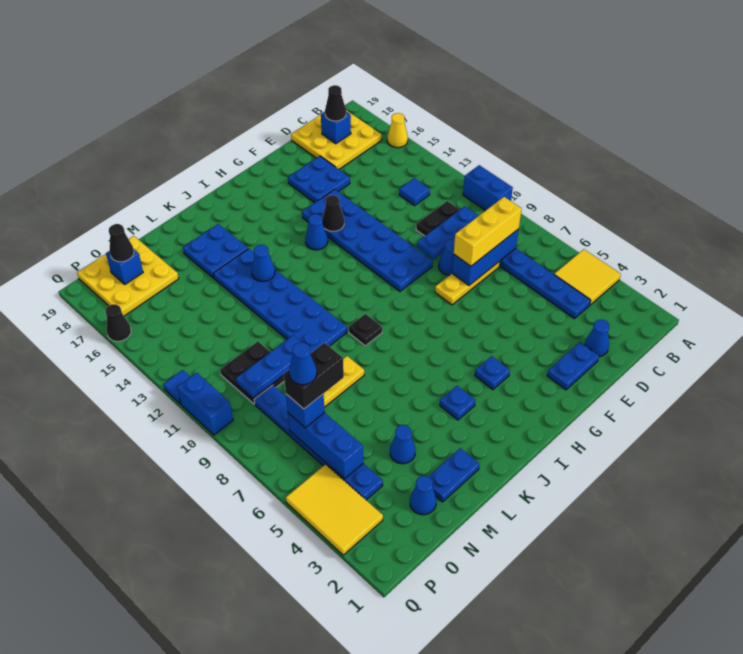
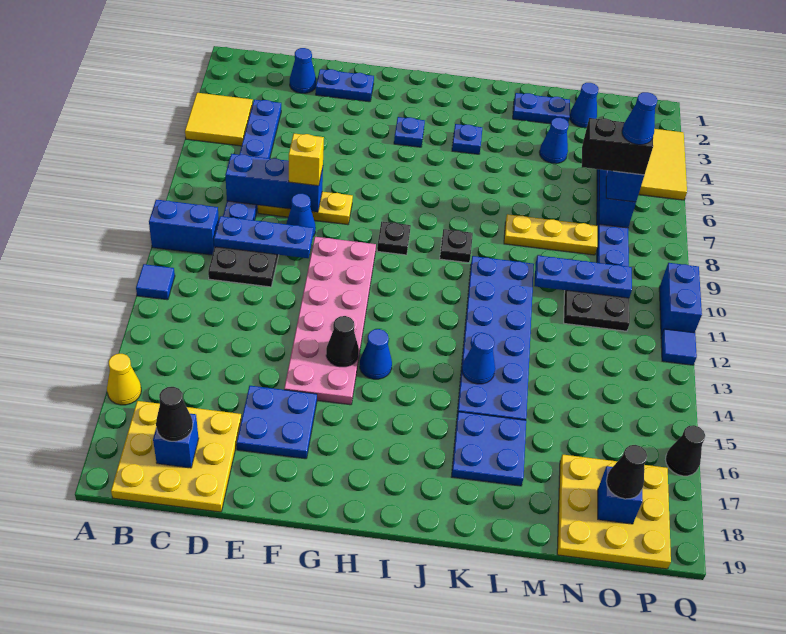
blue 1x2 brick [463,165,513,211] -> blue 1x2 brick turned to [149,200,219,255]
yellow 1x3 brick [454,197,522,266] -> yellow 1x1 brick [289,134,324,186]
blue 1x1 tile [399,178,430,206] -> blue 1x1 tile moved to [136,264,175,300]
blue 2x6 plate [302,189,433,291] -> pink 2x6 plate [284,237,376,405]
none -> black 1x1 plate [377,222,411,255]

